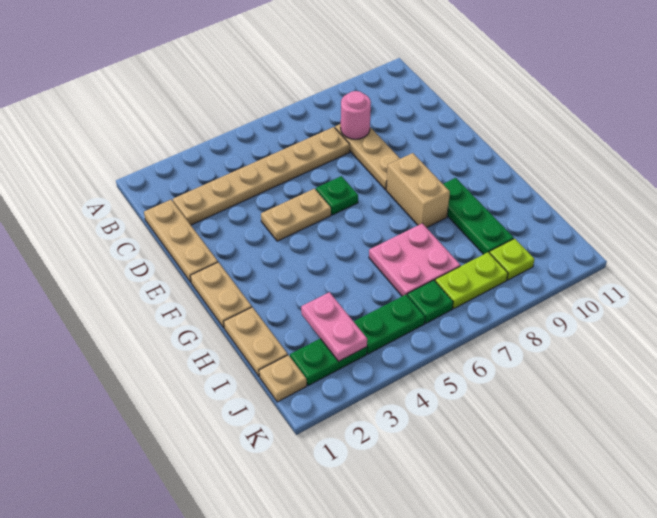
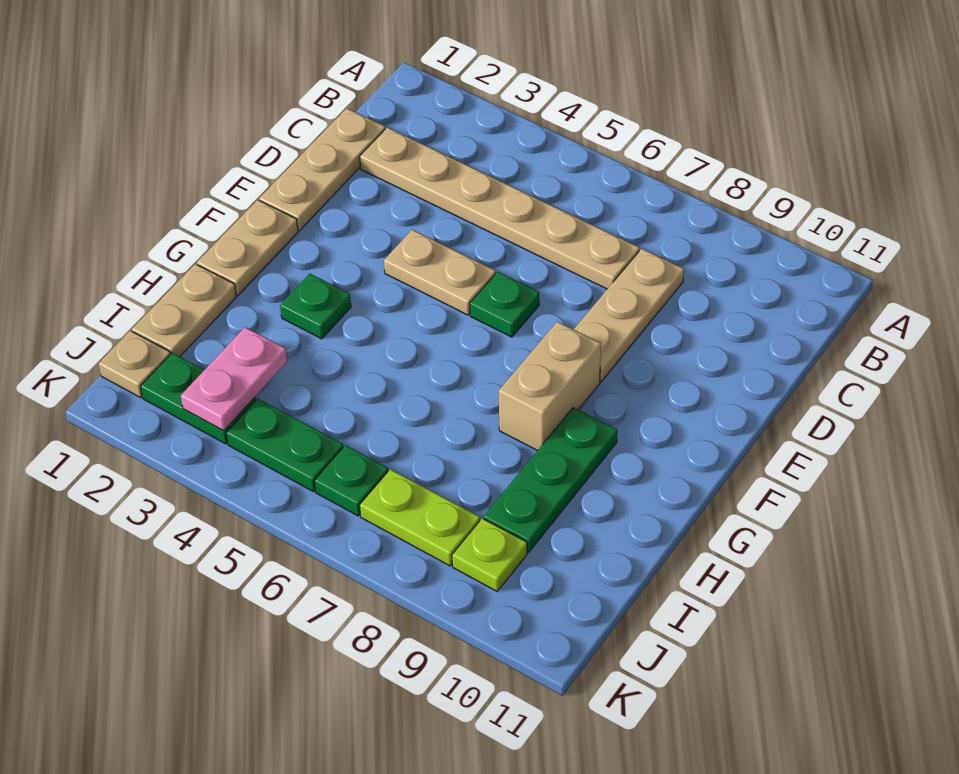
pink 1x1 round brick [341,91,371,139] -> none
none -> green 1x1 plate [280,274,351,339]
pink 2x2 plate [369,223,460,296] -> none

